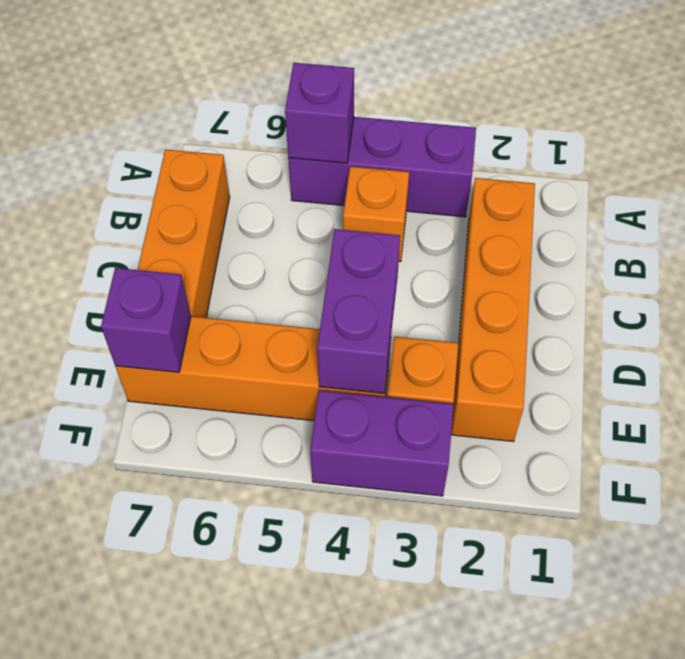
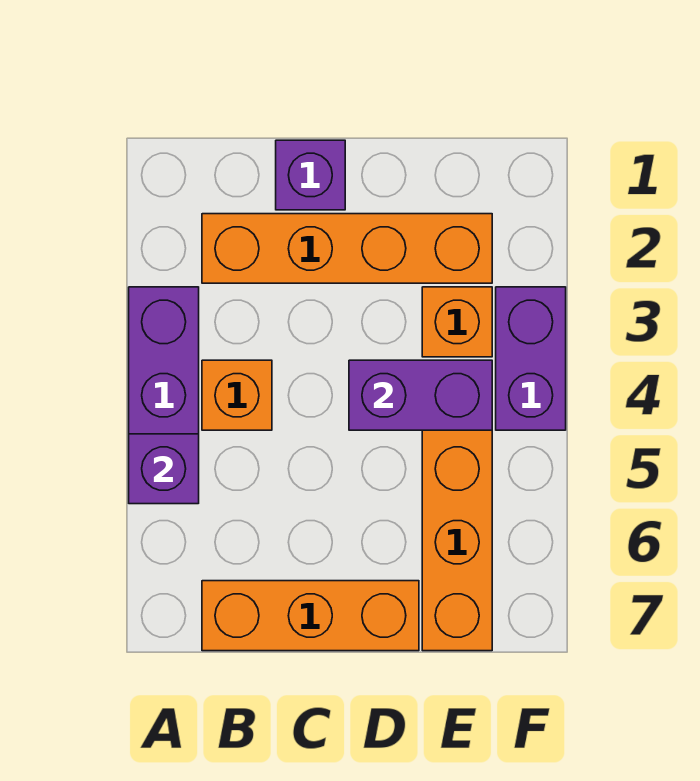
purple 1x1 brick [101,268,191,372] -> purple 1x1 brick moved to [276,140,345,210]

